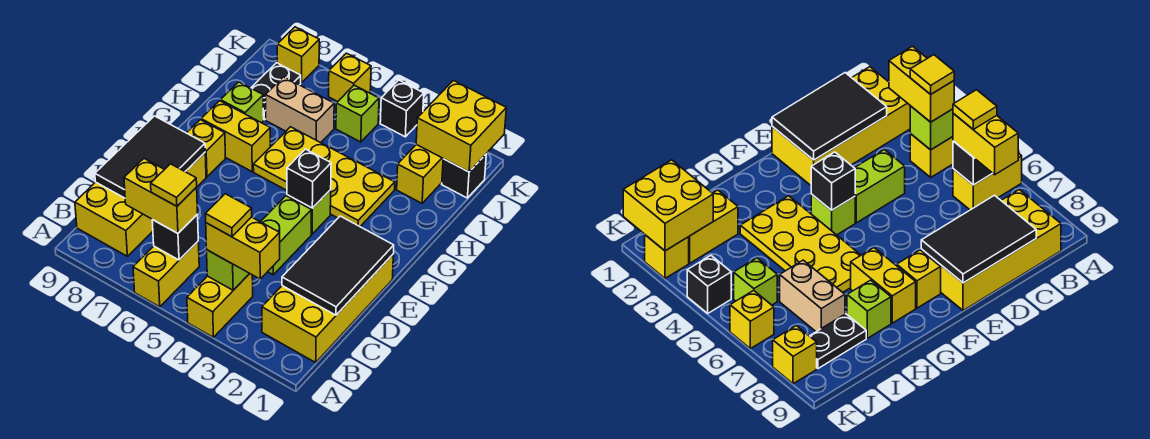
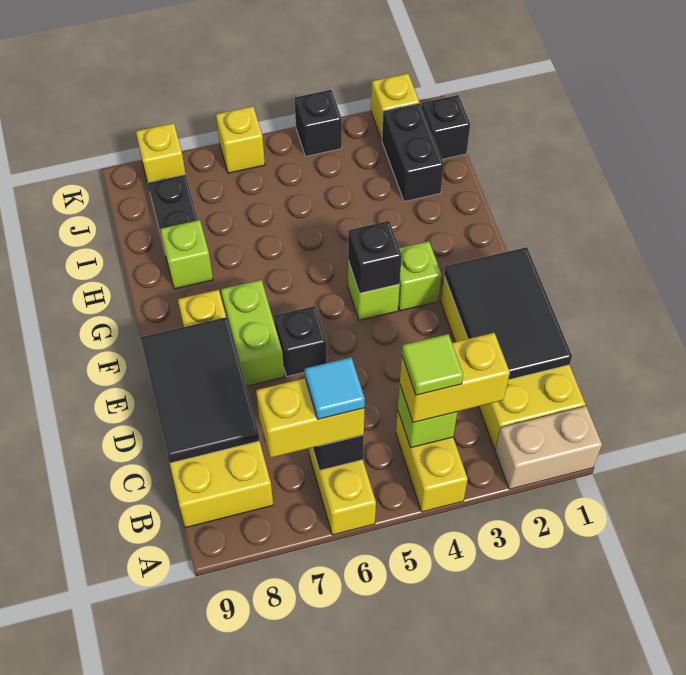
yellow 1x1 tile [205,194,252,237] -> lime 1x1 tile [402,334,463,395]
yellow 1x1 tile [151,164,197,206] -> cyan 1x1 tile [305,358,365,419]
lime 1x2 brick [261,196,312,275] -> lime 1x2 brick moved to [221,280,284,386]
none -> black 1x1 brick [274,306,327,376]
yellow 2x4 plate [253,127,395,226] -> none
yellow 1x2 brick [201,101,270,172] -> none
yellow 1x2 brick [397,145,443,203] -> black 1x2 brick [382,103,444,202]
tan 1x2 brick [265,77,334,143] -> tan 1x2 brick moved to [495,406,602,489]
yellow 2x2 brick [416,80,506,172] -> none
lime 1x1 brick [336,85,379,142] -> lime 1x1 brick moved to [398,241,442,311]

